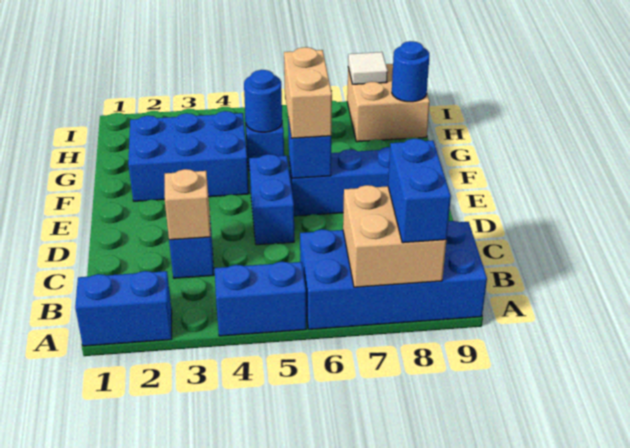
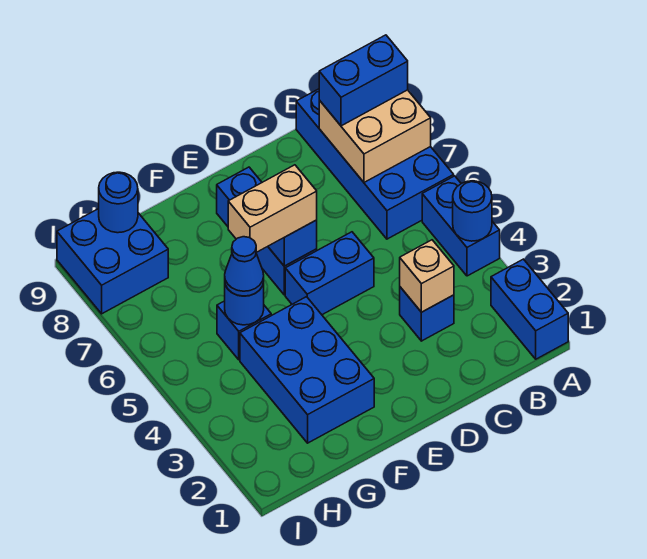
none -> blue 1x1 round brick [453,181,492,241]
none -> blue 1x1 cone [225,237,264,296]
tan 2x2 brick [347,64,430,142] -> blue 2x2 brick [57,209,168,314]
white 1x1 tile [348,52,388,84] -> none

